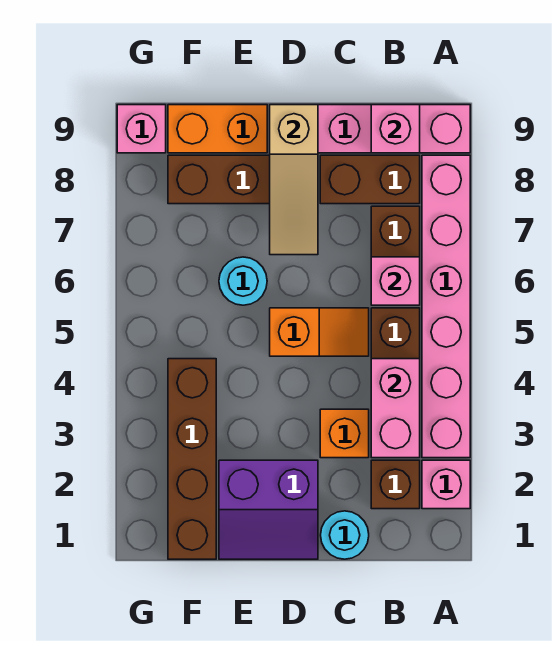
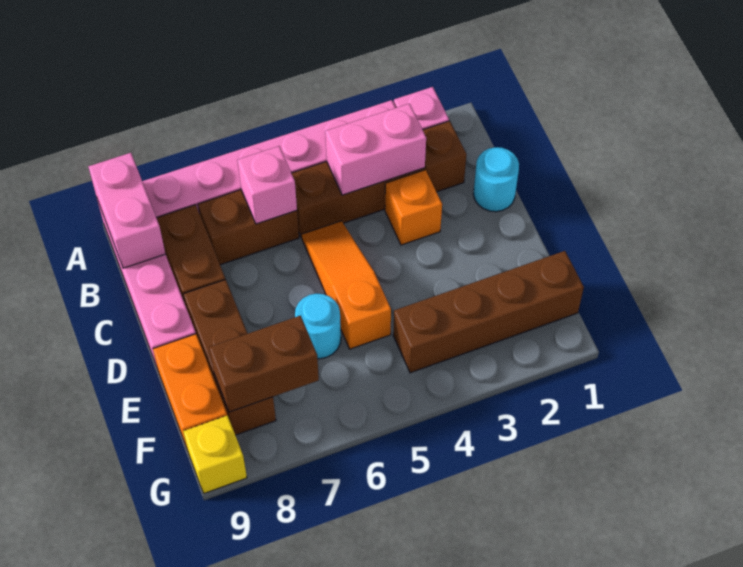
pink 1x1 brick [371,105,420,153] -> pink 1x2 brick [88,153,165,268]
orange 1x2 slope [270,308,369,356] -> orange 1x3 slope [302,221,391,349]
purple 2x2 slope [219,460,318,559] -> none
tan 1x3 slope [270,105,318,255] -> none
none -> brown 1x2 brick [209,316,319,412]
pink 1x1 brick [117,105,166,153] -> yellow 1x1 brick [183,415,247,493]

